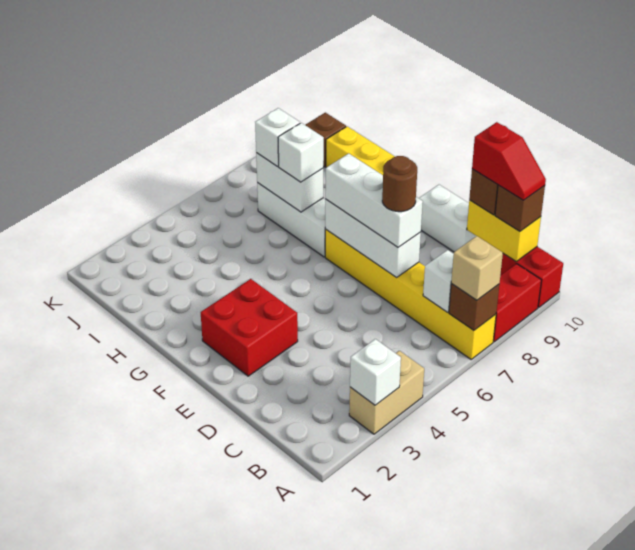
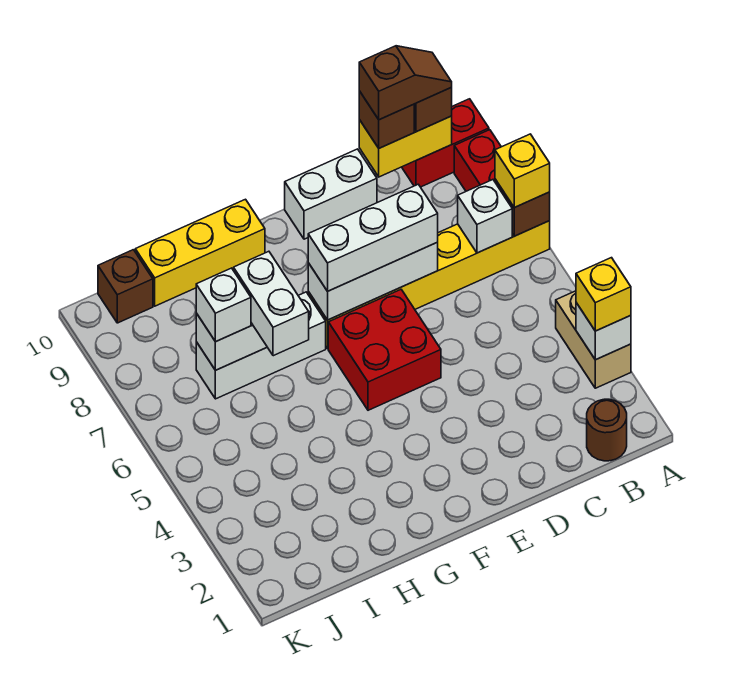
none -> yellow 1x1 brick [576,258,631,331]
tan 1x1 brick [451,236,503,300] -> yellow 1x1 brick [495,134,550,208]
red 1x2 slope [472,122,546,200] -> brown 1x2 slope [359,46,452,120]
brown 1x1 round brick [382,156,417,212] -> brown 1x1 round brick moved to [587,399,627,461]
red 2x2 brick [201,279,298,376] -> red 2x2 brick moved to [328,290,441,410]
white 1x1 brick [278,123,324,182] -> white 1x2 brick [234,251,309,356]

